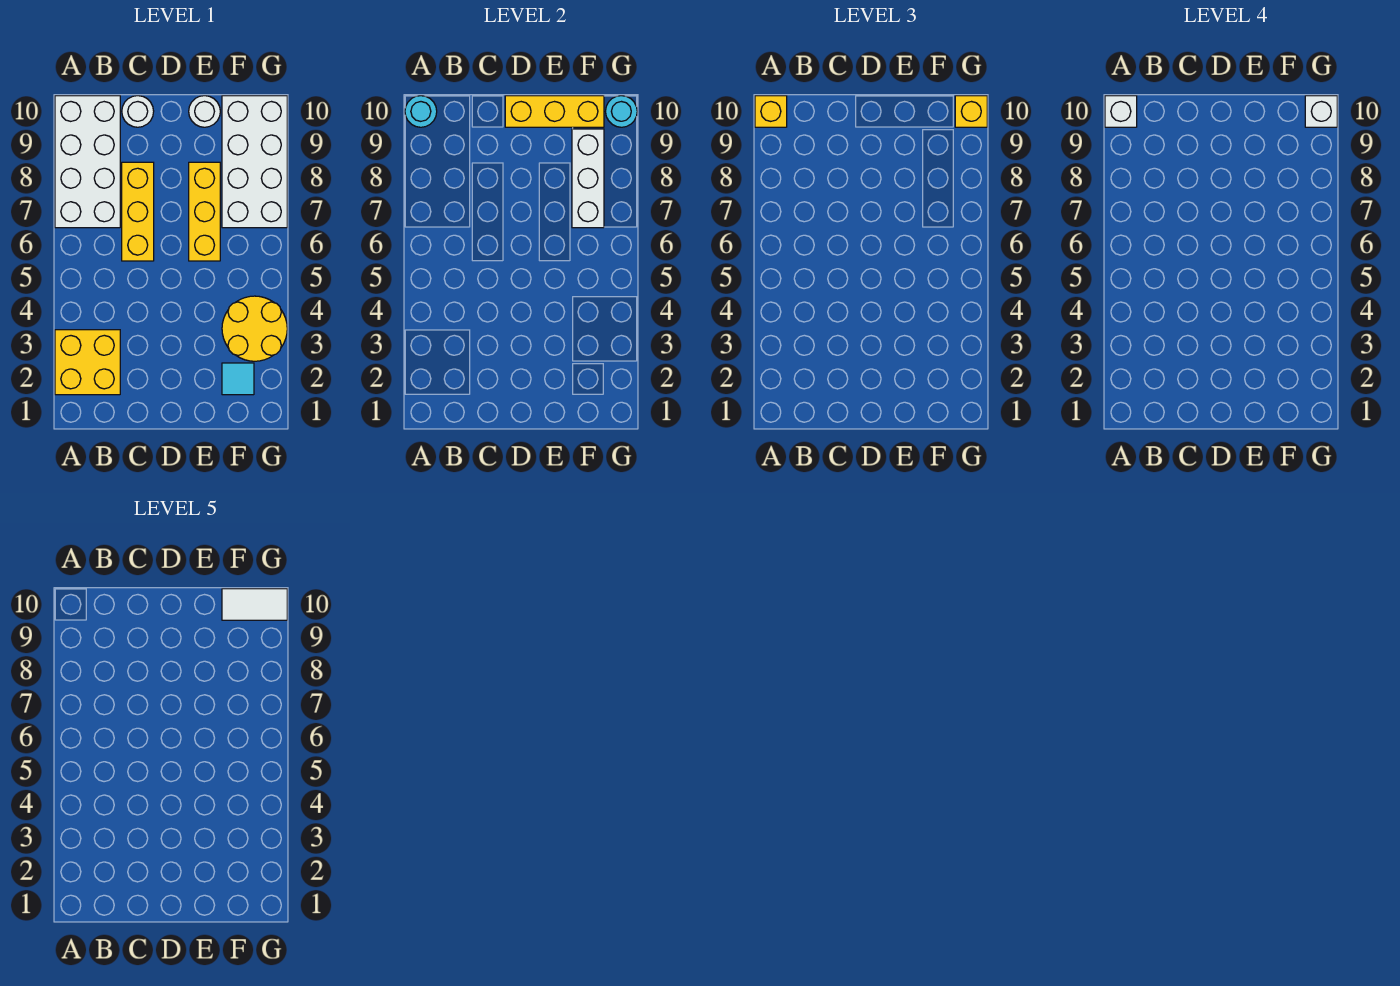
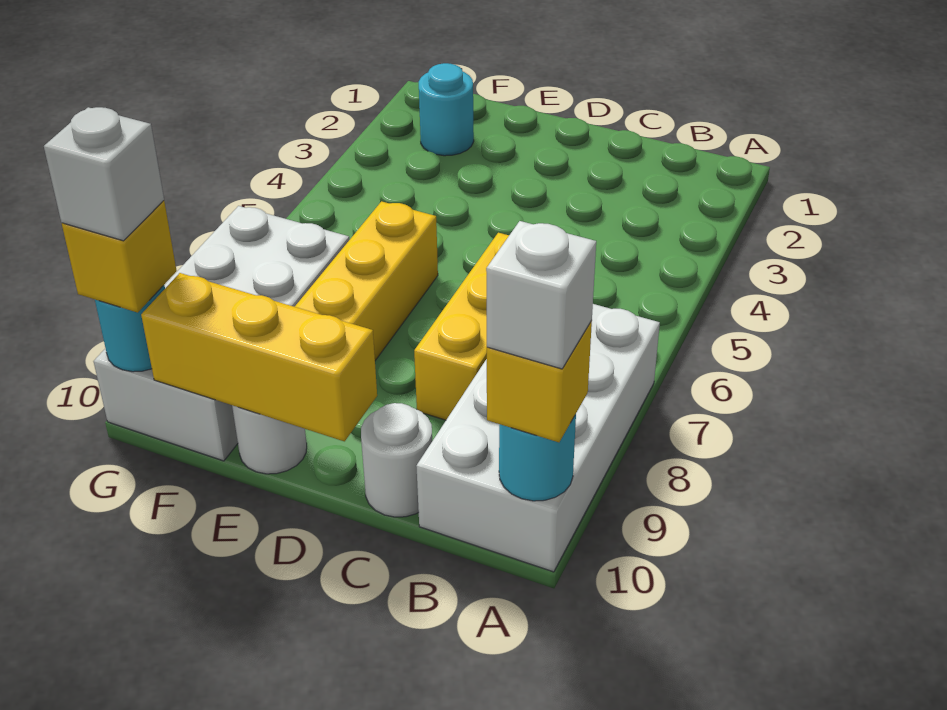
yellow 2x2 brick [55,330,120,395] -> none
cyan 1x1 tile [222,363,254,395] -> cyan 1x1 round brick [419,63,474,156]
yellow 2x2 round brick [222,296,287,361] -> none
white 1x3 brick [572,129,604,228] -> none
white 1x2 tile [222,589,287,620] -> none

